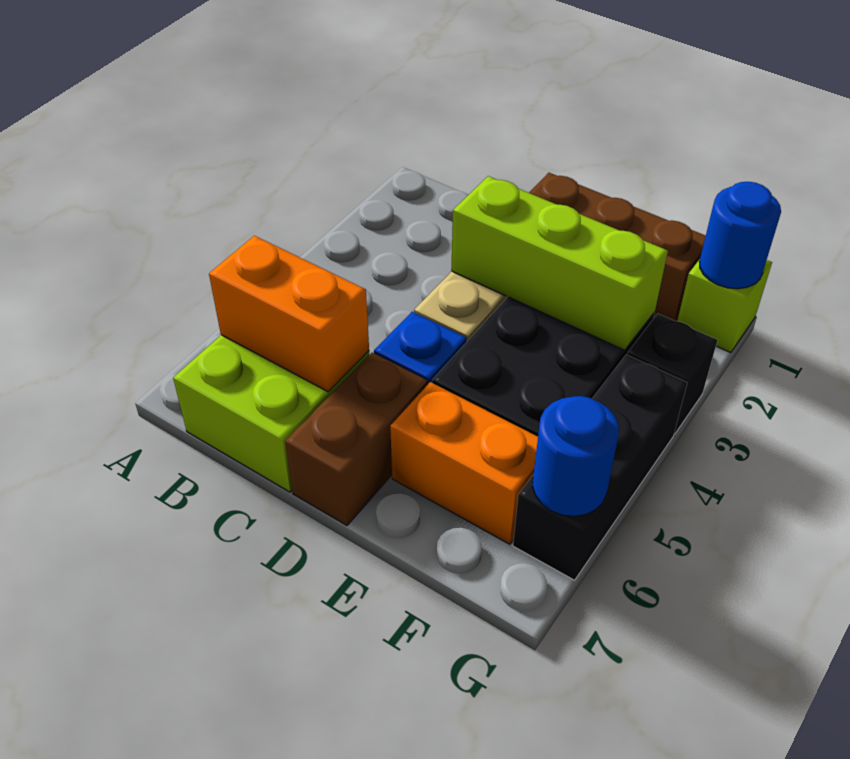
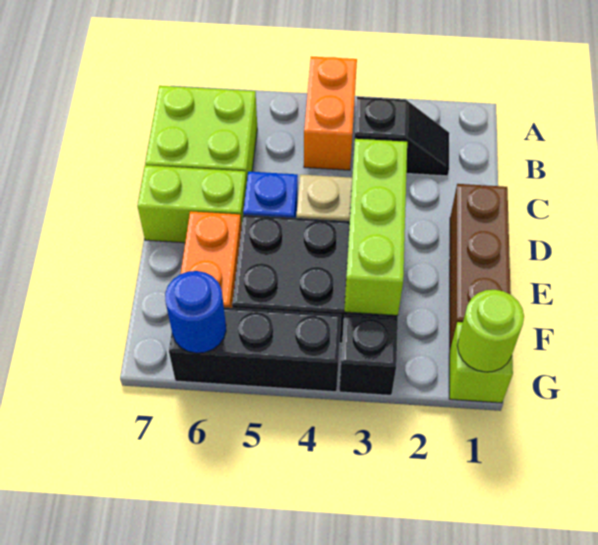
none -> black 1x2 slope [353,97,449,176]
orange 1x2 brick [209,236,369,392] -> orange 1x2 brick moved to [304,57,357,170]
brown 1x2 brick [285,353,427,526] -> lime 1x2 brick [138,165,247,243]
blue 1x1 round brick [699,182,781,289] -> lime 1x1 round brick [457,290,524,372]

